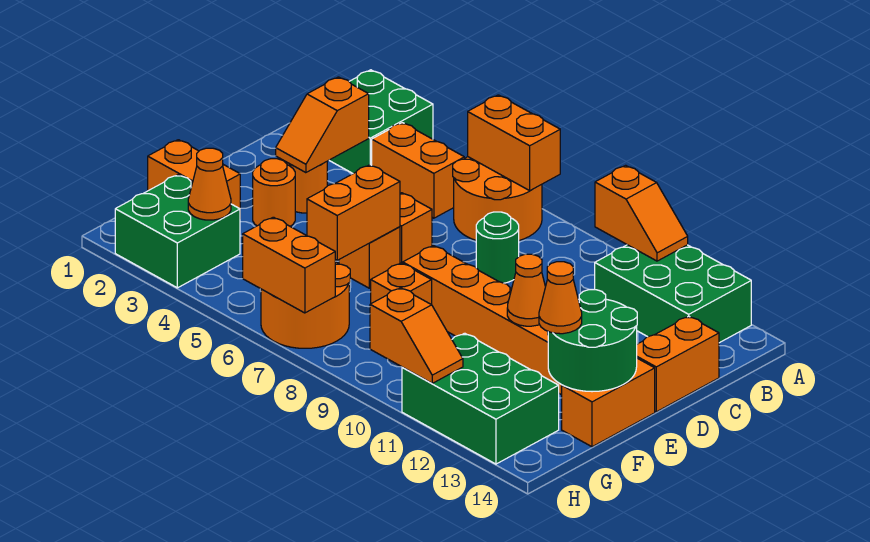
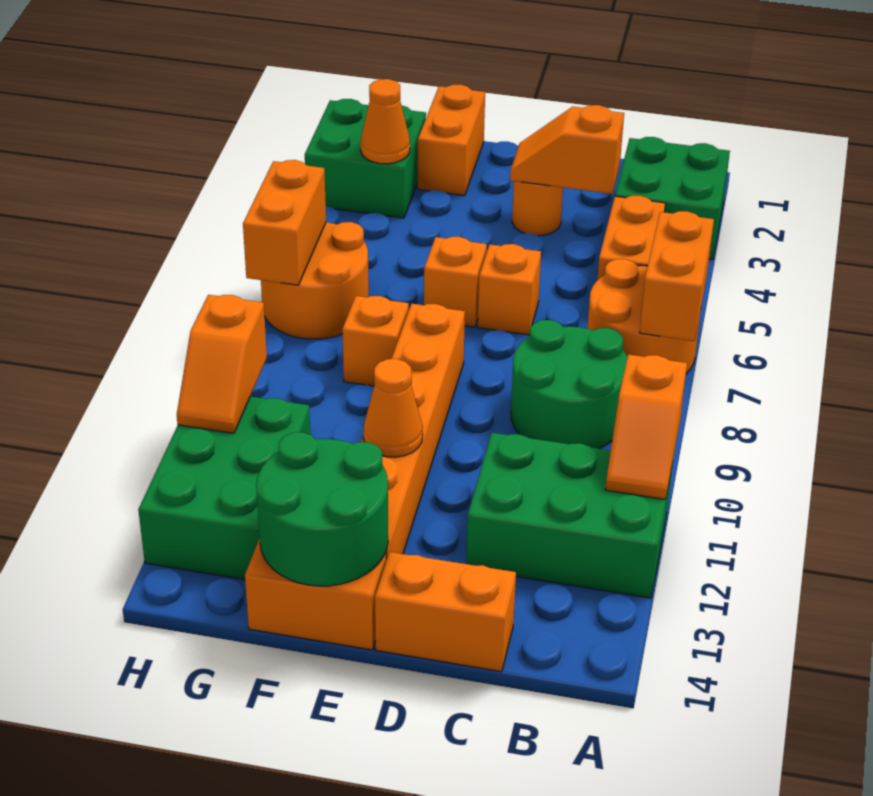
green 2x3 brick [595,245,751,343] -> green 2x3 brick turned to [466,433,673,598]
green 1x1 round brick [476,212,519,283] -> green 2x2 round brick [511,320,627,449]
orange 1x1 round brick [253,159,295,226] -> none
orange 1x2 brick [307,165,400,260] -> none
orange 1x1 cone [539,262,582,334] -> none

